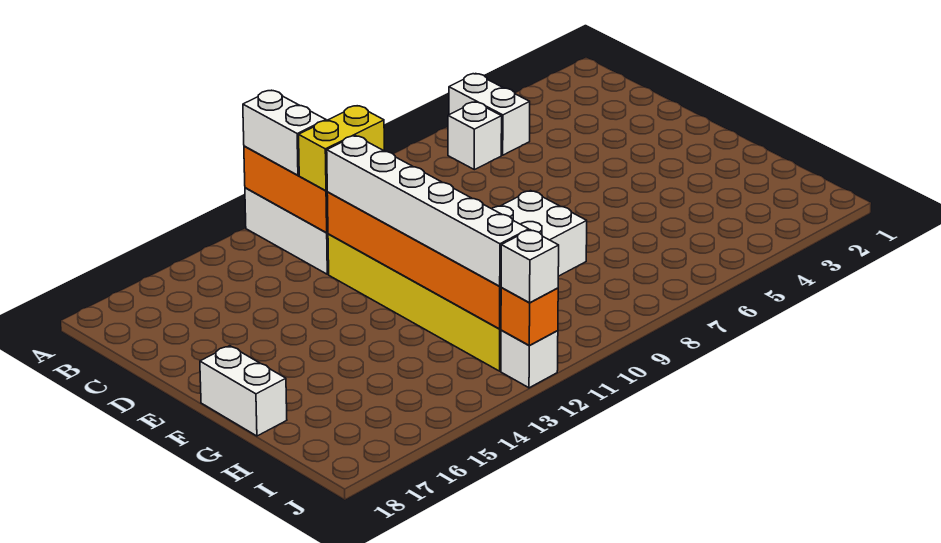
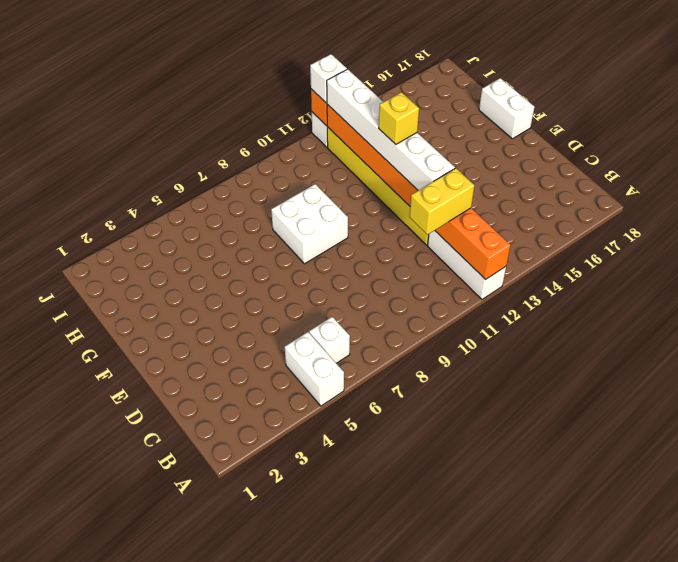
white 1x2 brick [243,90,326,175] -> none
none -> yellow 1x1 brick [379,92,419,144]

